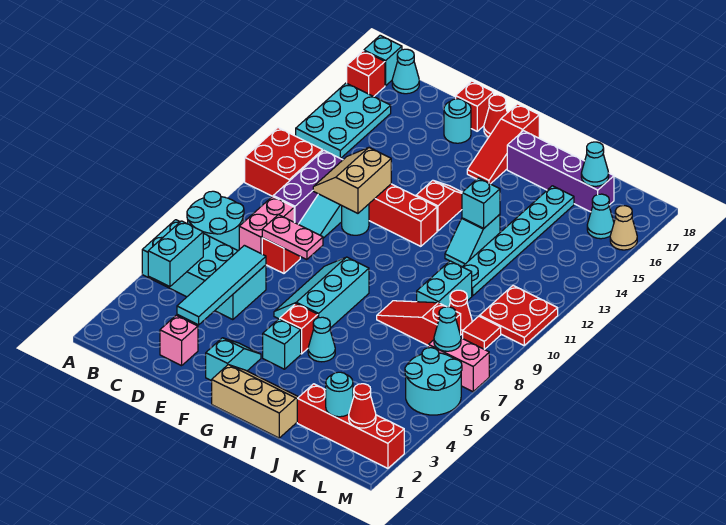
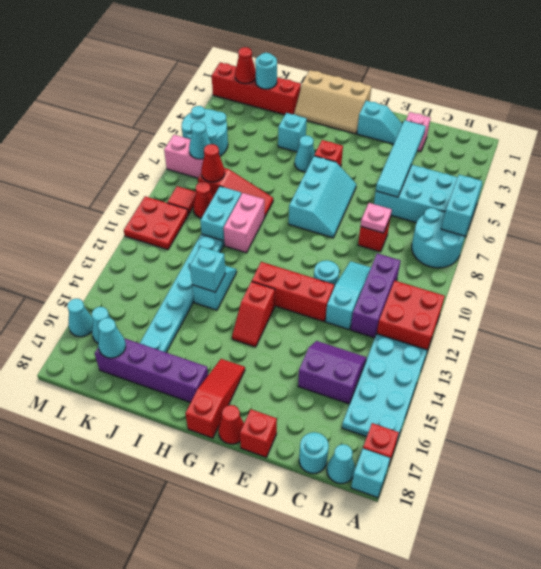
cyan 2x3 plate [296,83,391,158] -> cyan 2x4 plate [342,334,427,443]
cyan 1x2 brick [148,221,203,287] -> cyan 1x2 brick moved to [441,175,482,236]
pink 1x2 brick [239,196,294,254] -> pink 1x2 brick moved to [224,193,264,253]
none -> purple 2x2 slope [298,341,367,404]
pink 1x2 plate [262,215,323,260] -> pink 1x1 plate [361,203,392,233]
tan 2x2 slope [313,148,391,213] -> none
cyan 1x1 round brick [444,99,471,143] -> cyan 1x1 round brick moved to [299,432,329,474]
cyan 1x2 slope [206,338,261,381] -> cyan 1x2 slope turned to [357,101,402,144]
cyan 1x1 brick [263,319,301,369] -> cyan 1x1 brick moved to [278,113,307,152]
none -> red 1x1 cone [201,144,225,182]
tan 1x1 cone [610,206,637,250] -> cyan 1x1 cone [67,299,93,337]

